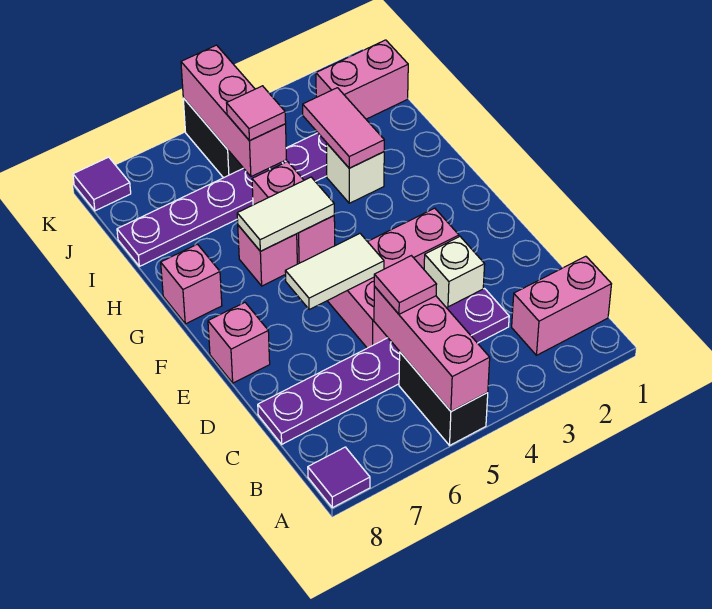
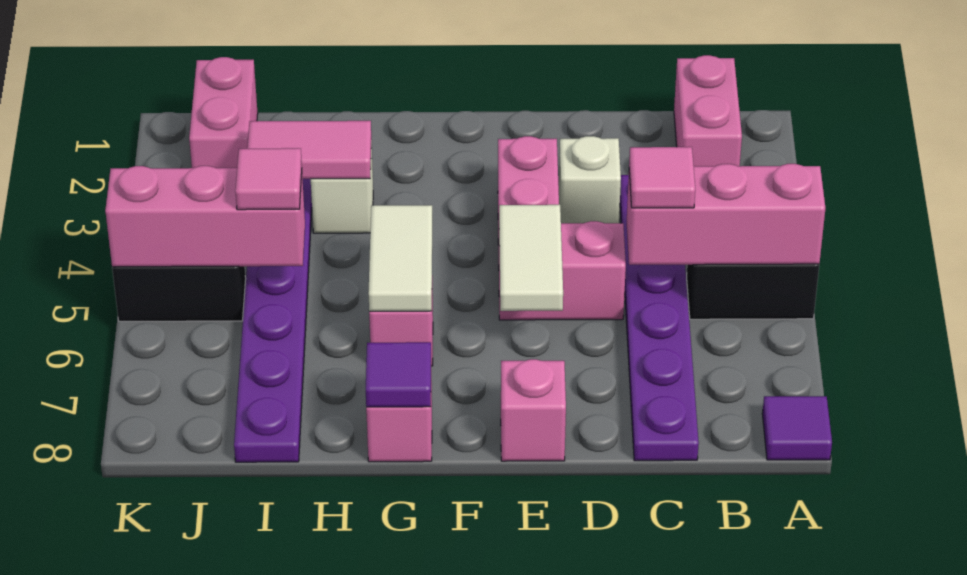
pink 1x2 brick [252,162,335,264] -> none
purple 1x1 tile [73,157,131,211] -> purple 1x1 tile moved to [366,342,431,407]

